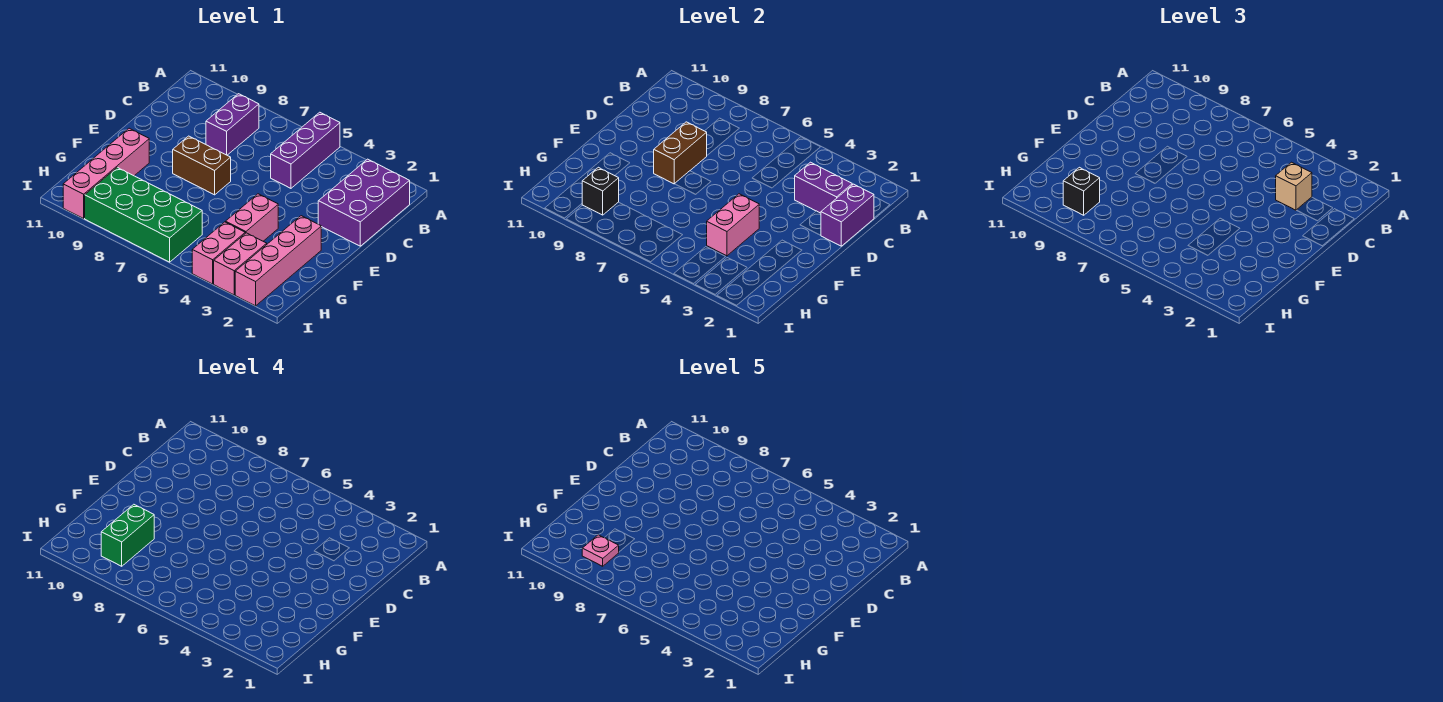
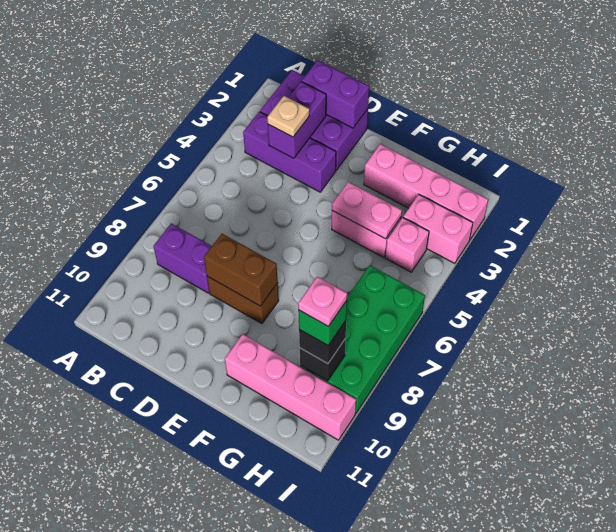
purple 1x3 brick [271,112,340,188] -> purple 1x3 brick moved to [243,112,336,192]
tan 1x1 brick [1276,162,1312,210] -> tan 1x1 plate [267,96,309,137]
brown 1x2 brick [173,136,231,195] -> brown 1x2 brick turned to [207,276,279,324]
pink 1x2 brick [707,194,759,256] -> pink 1x2 plate [332,182,402,239]
green 1x2 brick [101,504,154,566] -> green 1x1 brick [298,301,347,345]
pink 1x2 brick [192,222,245,284] -> pink 1x1 brick [385,218,429,272]

